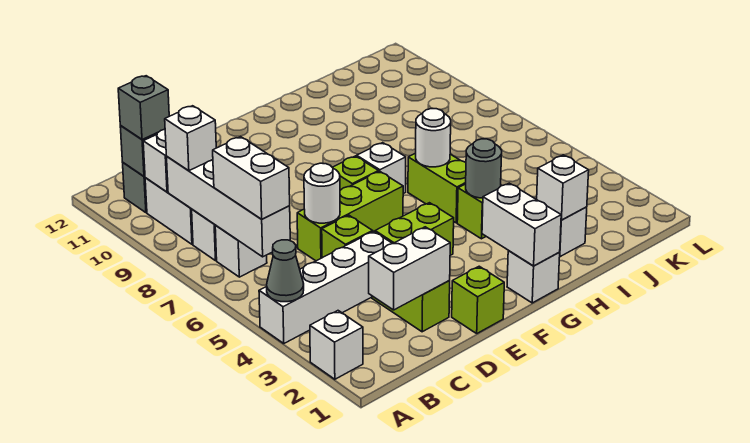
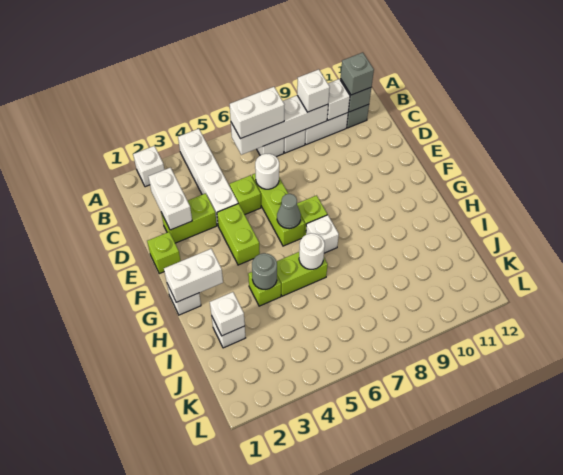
grey 1x1 cone [267,240,304,302] -> grey 1x1 cone moved to [277,194,301,229]

